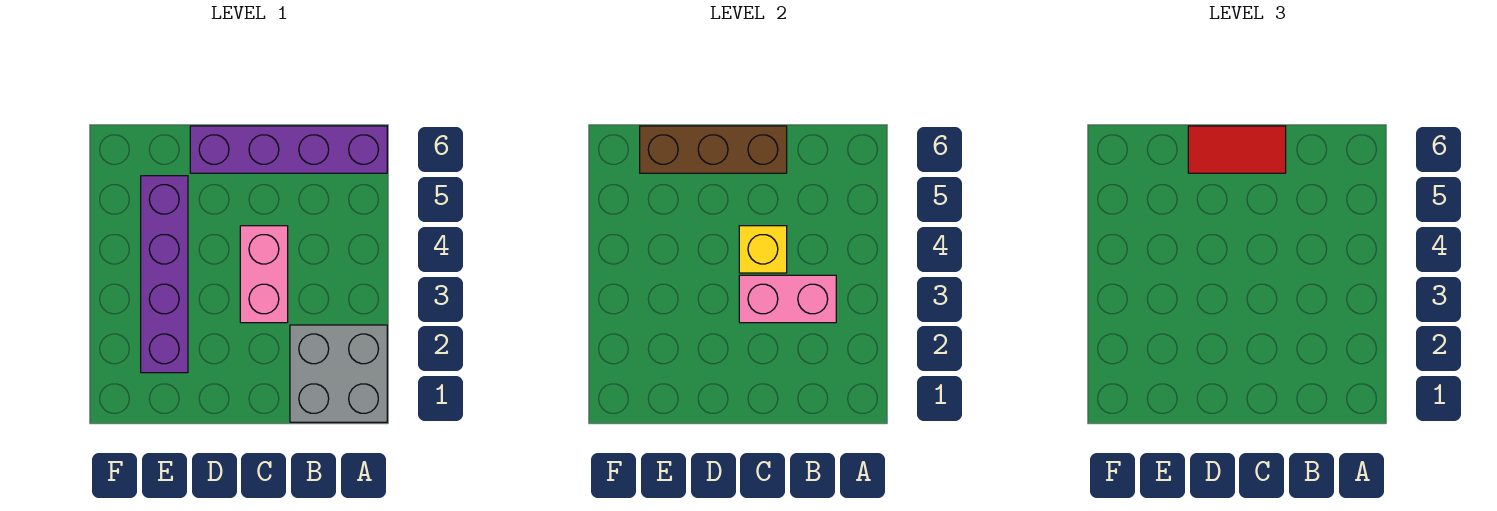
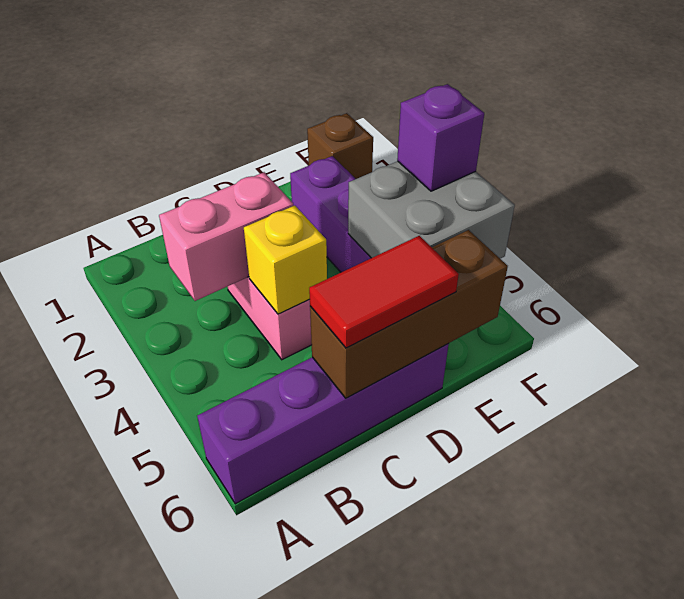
grey 2x2 brick [290,325,387,422] -> grey 2x2 brick moved to [348,161,515,259]
none -> brown 1x1 brick [307,113,373,179]
none -> purple 1x1 brick [397,84,484,191]

